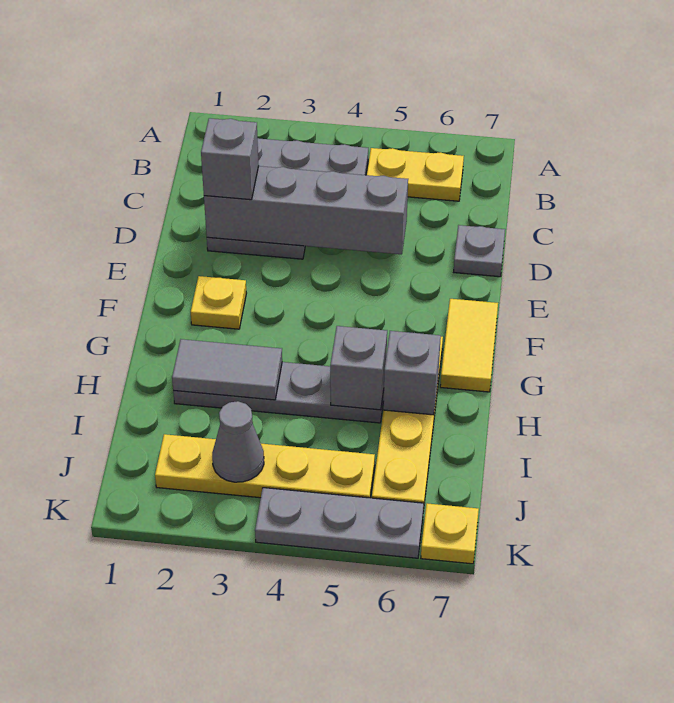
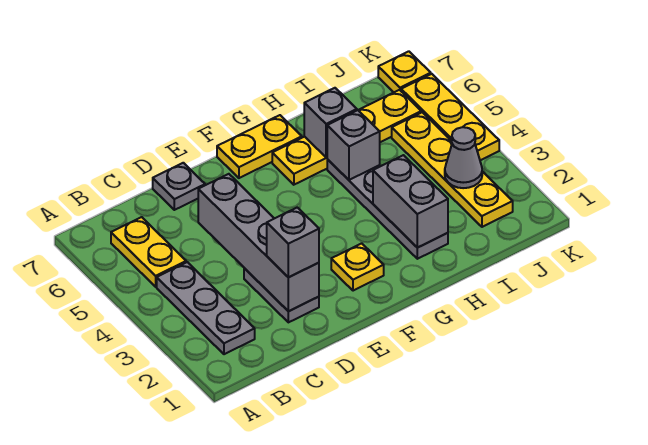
yellow 1x2 tile [440,299,498,392] -> yellow 1x2 plate [217,115,302,178]
grey 1x2 tile [172,339,282,400] -> grey 1x2 brick [373,155,448,248]
grey 1x3 plate [255,488,424,558] -> yellow 1x3 plate [401,74,499,160]

